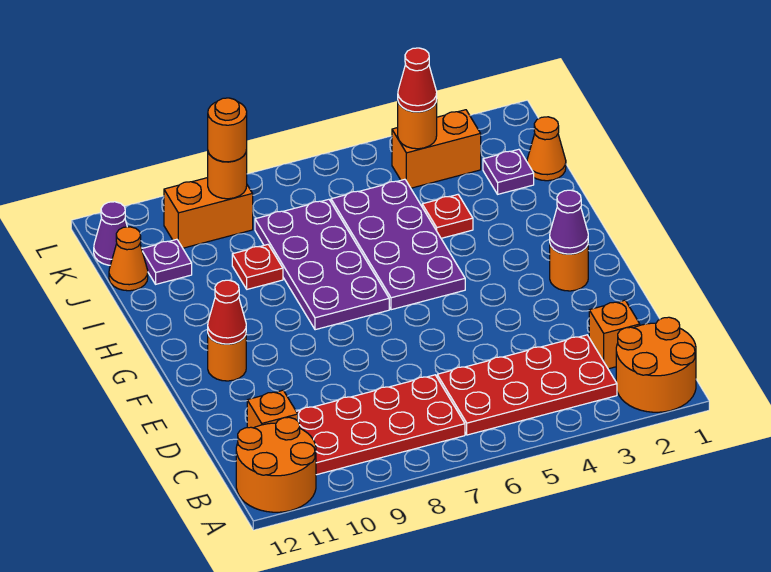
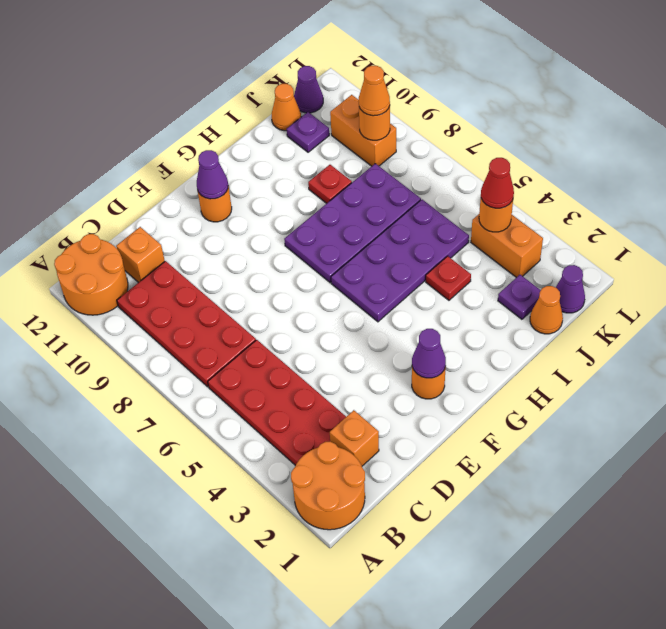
red 1x1 cone [208,280,246,344] -> purple 1x1 cone [197,150,228,199]
none -> purple 1x1 cone [556,265,585,313]
orange 1x1 round brick [208,98,247,162] -> orange 1x1 cone [359,66,390,116]

